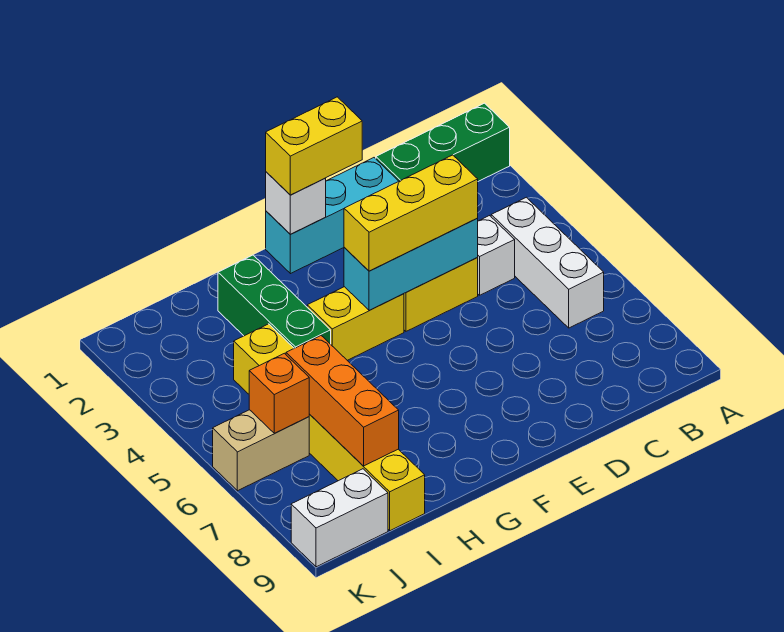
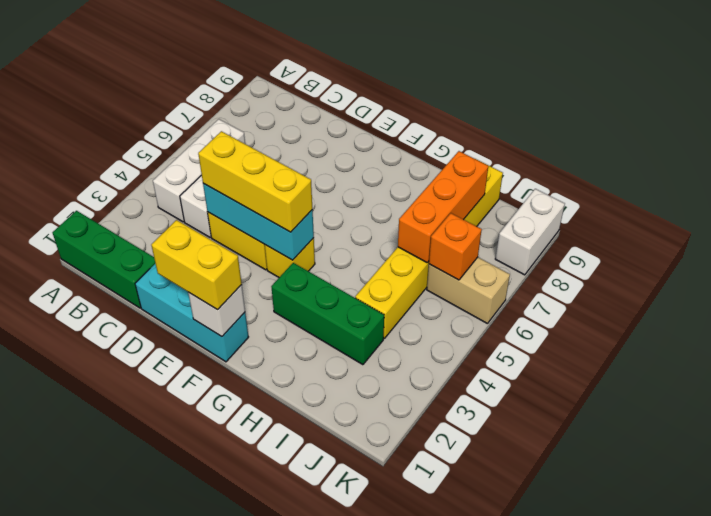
yellow 1x2 brick [307,287,404,360] -> yellow 1x1 brick [265,238,315,277]
green 1x3 brick [218,255,331,348] -> green 1x3 brick turned to [271,263,384,365]
white 1x2 brick [291,469,388,567] -> white 1x2 brick turned to [495,189,565,275]

